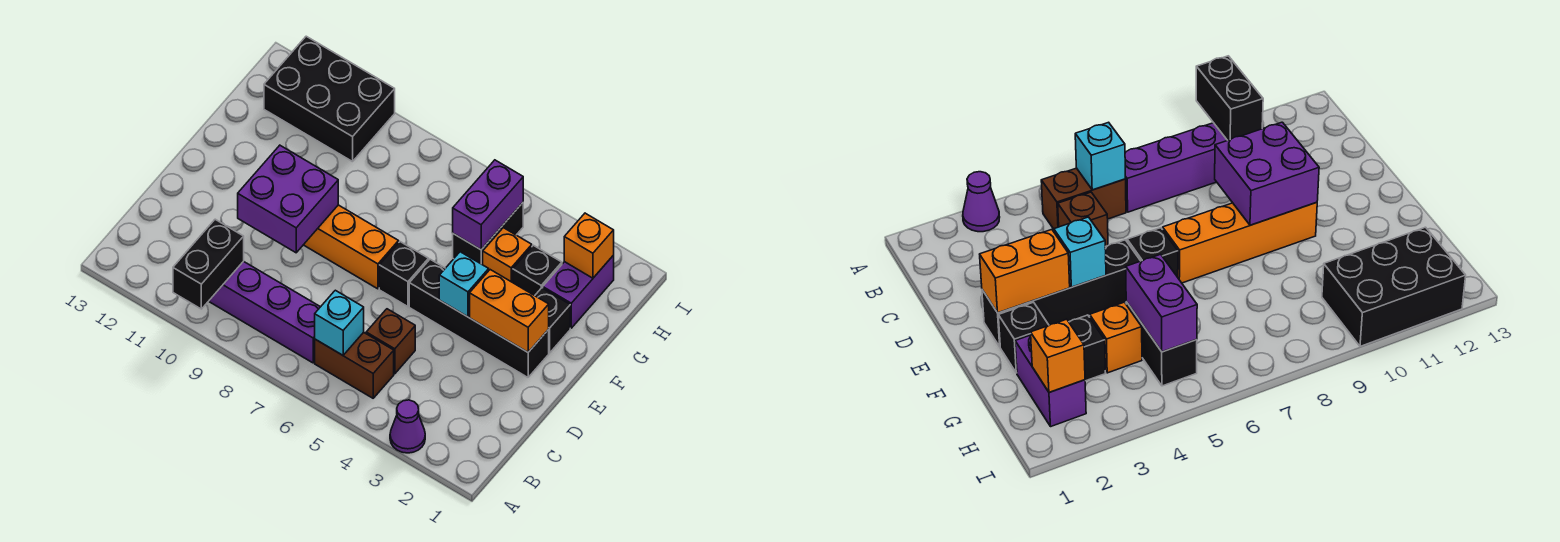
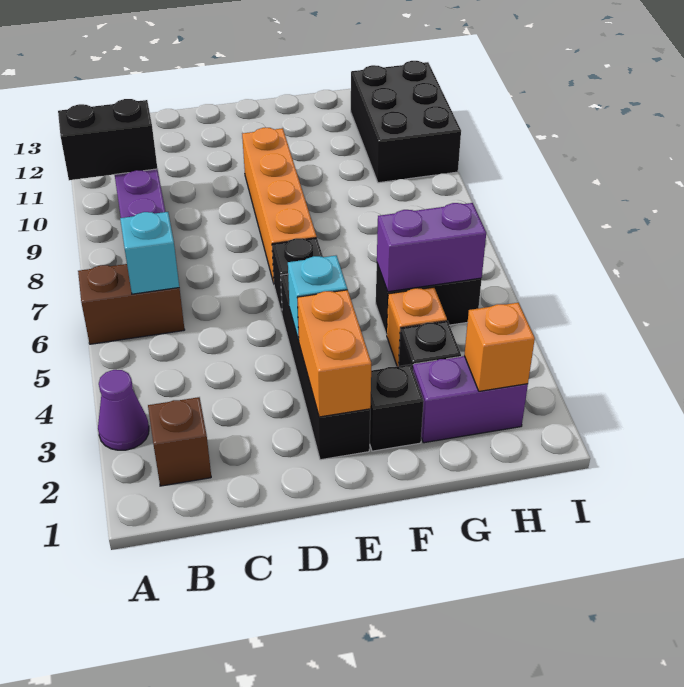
brown 1x2 brick [315,332,394,398] -> brown 1x2 brick turned to [78,264,185,344]
brown 1x1 brick [366,309,415,374] -> brown 1x1 brick moved to [148,397,211,486]
purple 2x2 brick [238,145,338,253] -> none

